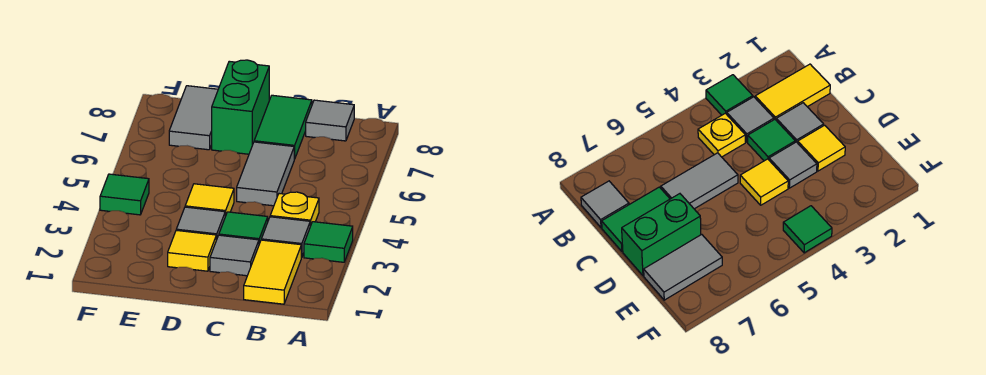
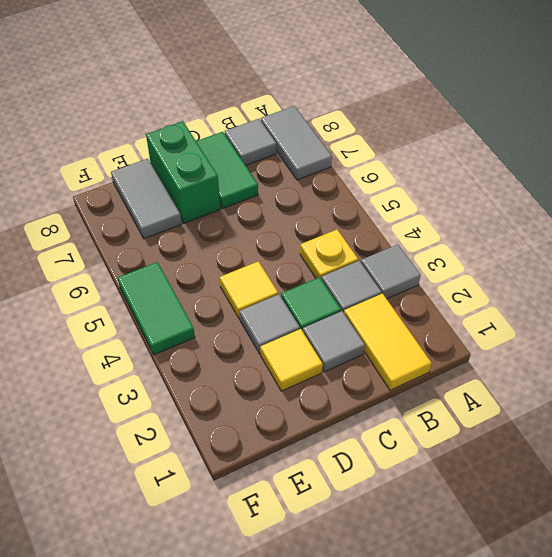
green 1x1 tile [304,222,353,262] -> grey 1x1 tile [361,245,421,299]
grey 1x2 tile [237,142,294,206] -> grey 1x2 tile moved to [261,106,332,180]
green 1x1 tile [100,174,149,215] -> green 1x2 tile [118,262,195,355]

